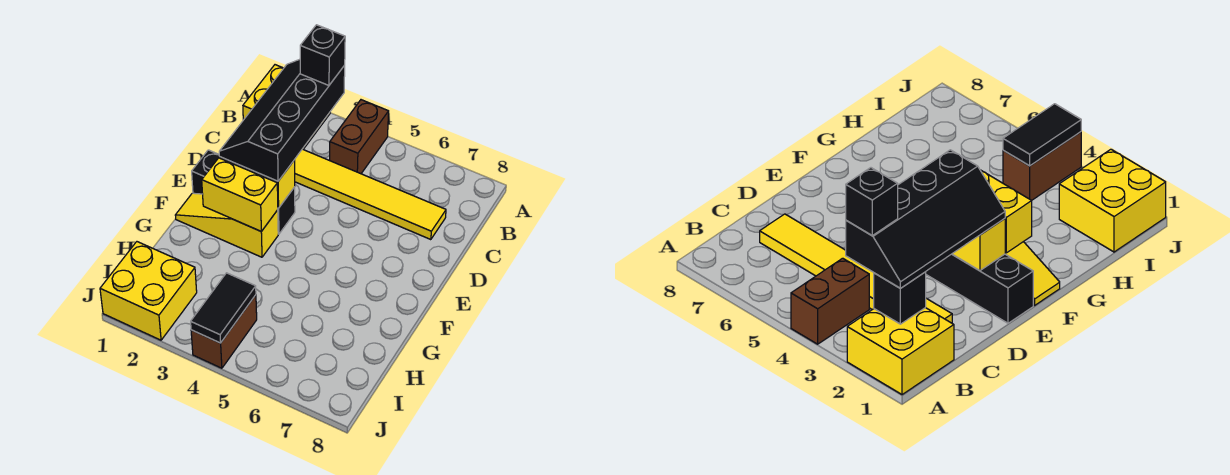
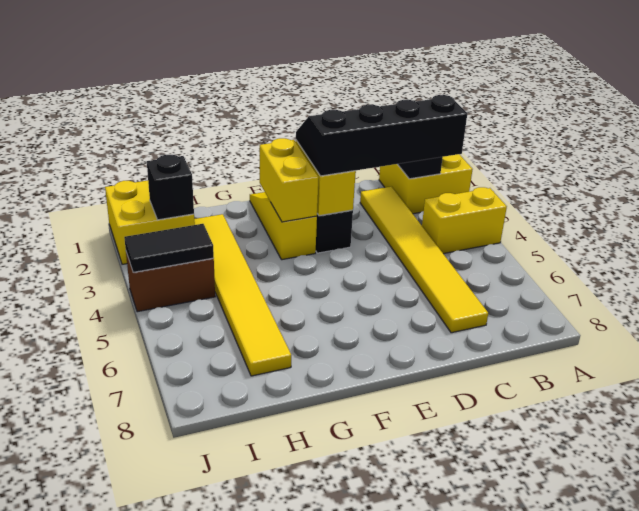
brown 1x2 brick [330,100,389,174] -> yellow 1x2 brick [422,187,507,254]
black 1x1 brick [300,25,345,85] -> black 1x1 brick moved to [147,155,194,220]
none -> yellow 1x6 tile [194,214,291,376]

